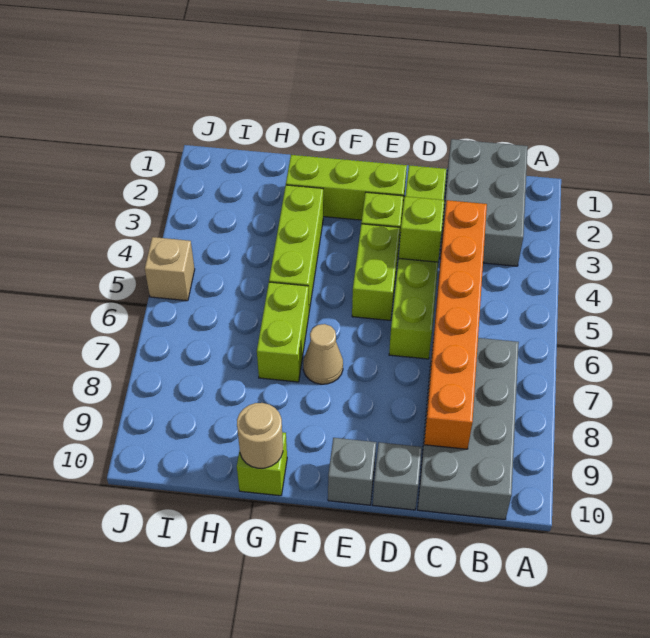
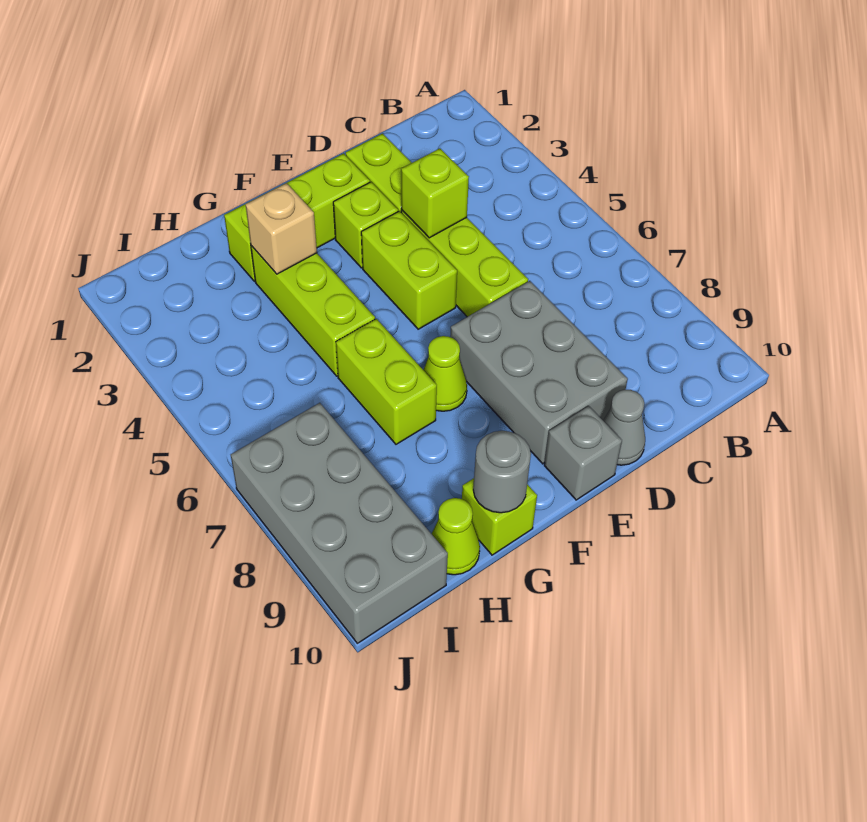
grey 2x3 brick [440,139,528,266] -> grey 2x3 brick moved to [450,281,628,464]
grey 2x4 brick [418,338,519,520] -> grey 2x4 brick moved to [231,403,448,643]
orange 1x6 brick [424,200,487,449] -> none
grey 1x1 brick [373,442,422,510] -> grey 1x1 cone [603,389,645,465]
tan 1x1 cone [303,324,343,384] -> lime 1x1 cone [424,336,467,411]
tan 1x1 round brick [237,403,283,468] -> grey 1x1 round brick [473,431,531,513]
none -> lime 1x1 cone [432,498,480,575]
tan 1x1 brick [145,237,195,301] -> tan 1x1 brick moved to [246,183,317,274]

